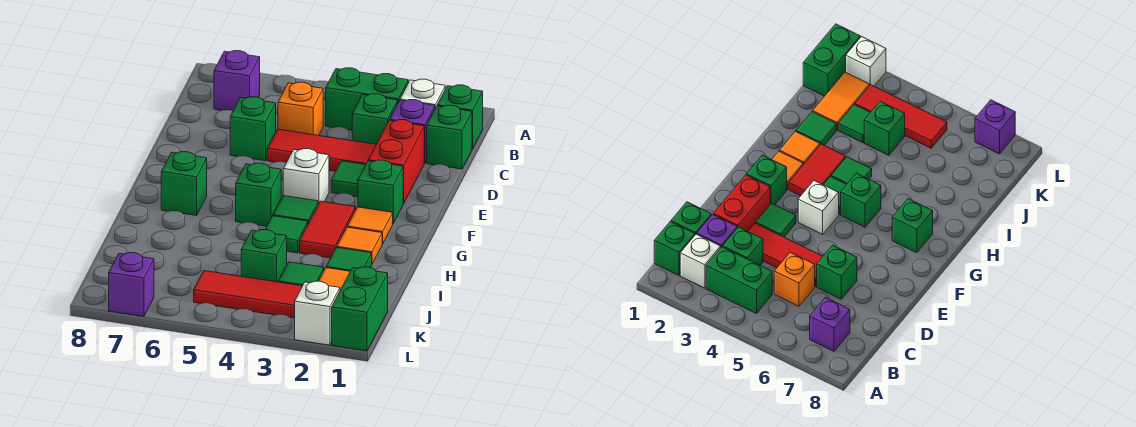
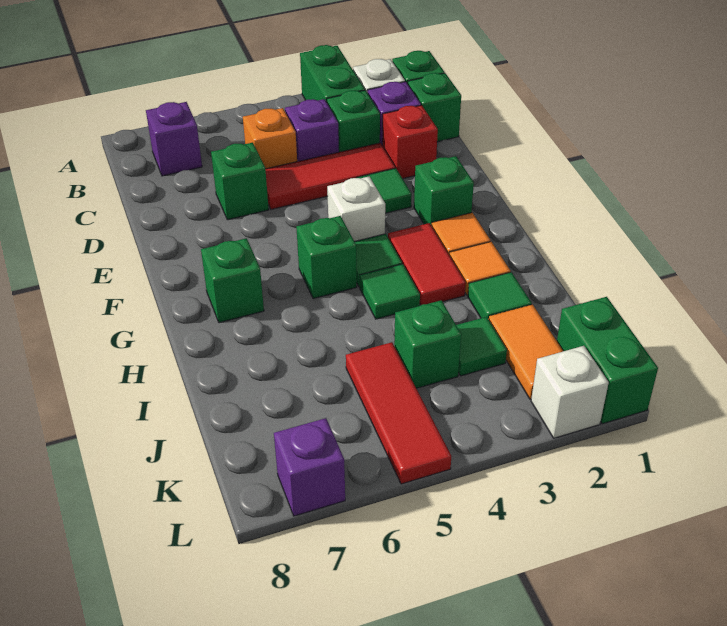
green 1x2 brick [326,68,408,130] -> green 1x2 brick turned to [300,45,365,102]
none -> purple 1x1 brick [285,99,339,161]
red 1x2 brick [368,120,424,203] -> red 1x1 brick [382,105,438,179]
red 1x3 tile [194,271,302,318] -> red 1x3 tile turned to [346,342,451,484]

